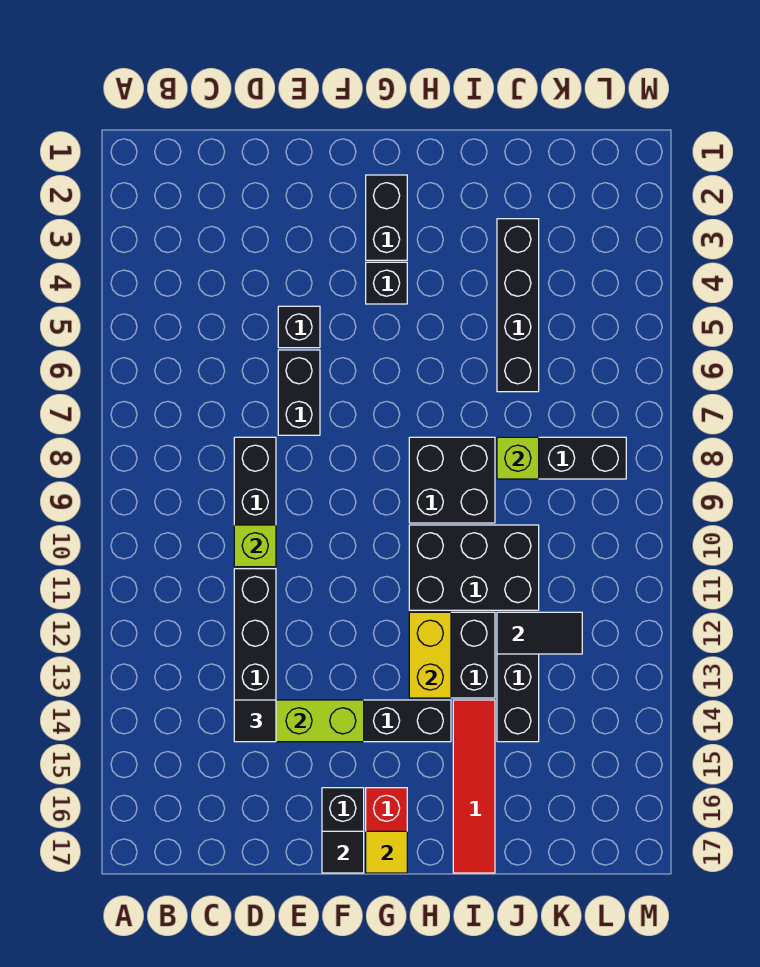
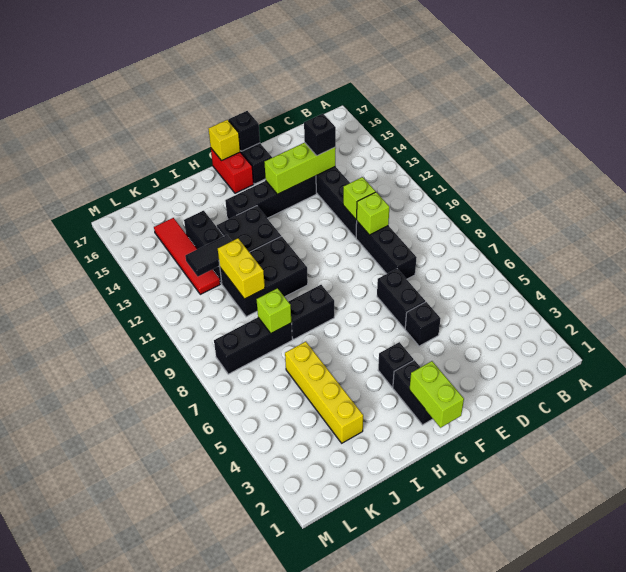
none -> lime 1x1 brick [343,177,376,219]
black 1x1 tile [234,700,276,742] -> black 1x1 brick [304,114,336,156]
black 1x1 tile [322,831,364,873] -> black 1x1 brick [229,111,260,151]
none -> lime 1x2 brick [409,361,464,428]
yellow 1x1 tile [366,831,407,873] -> yellow 1x1 brick [209,120,240,161]
black 2x2 brick [409,437,495,523] -> black 1x2 brick [288,285,334,339]
yellow 1x2 brick [409,612,451,698] -> yellow 1x2 brick moved to [218,238,265,299]
red 1x4 tile [453,700,495,873] -> red 1x4 tile moved to [154,218,220,294]
black 1x4 brick [497,219,539,392] -> yellow 1x4 brick [285,342,363,443]

